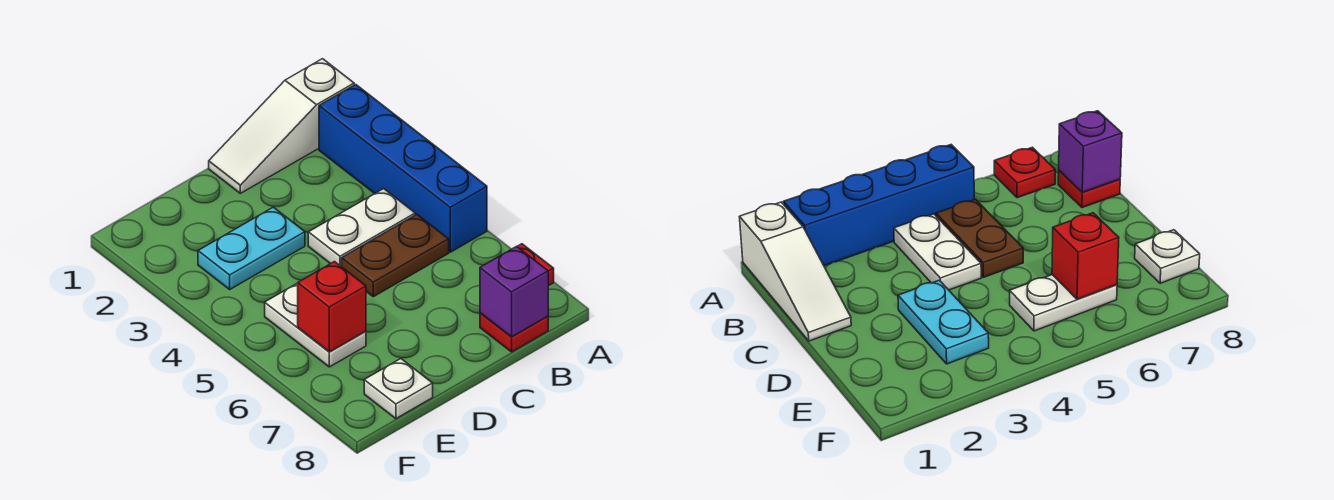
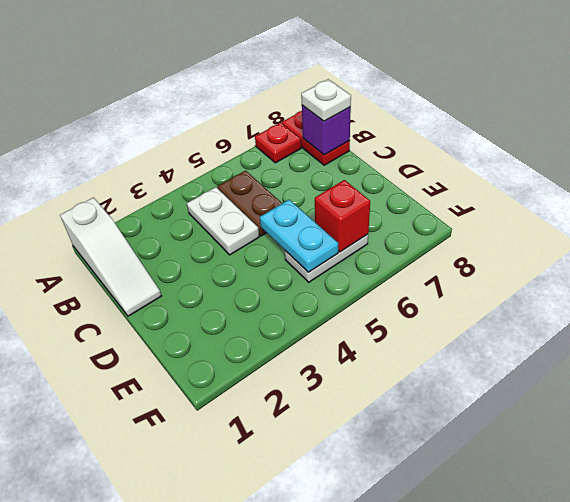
blue 1x4 brick [319,85,487,252] -> none
red 1x1 plate [480,313,548,352] -> red 1x2 plate [282,111,350,165]
cyan 1x2 plate [198,207,305,289] -> cyan 1x2 plate moved to [260,200,338,272]
white 1x1 plate [364,359,433,419] -> white 1x1 plate moved to [301,79,351,121]

